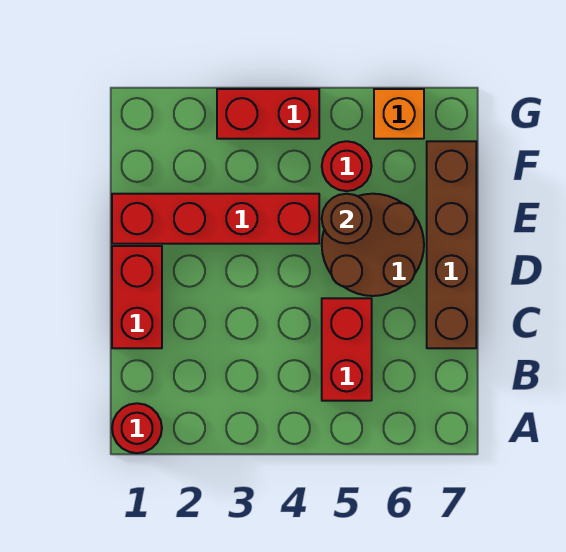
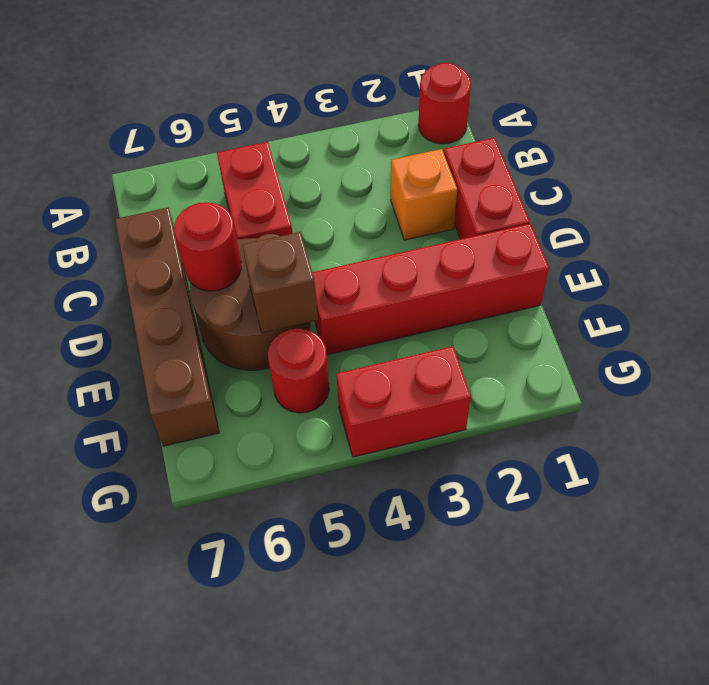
none -> red 1x1 round brick [174,202,241,291]
brown 1x1 round brick [322,194,372,244] -> brown 1x1 brick [242,232,318,333]
orange 1x1 brick [374,89,424,139] -> orange 1x1 brick moved to [391,149,457,240]

